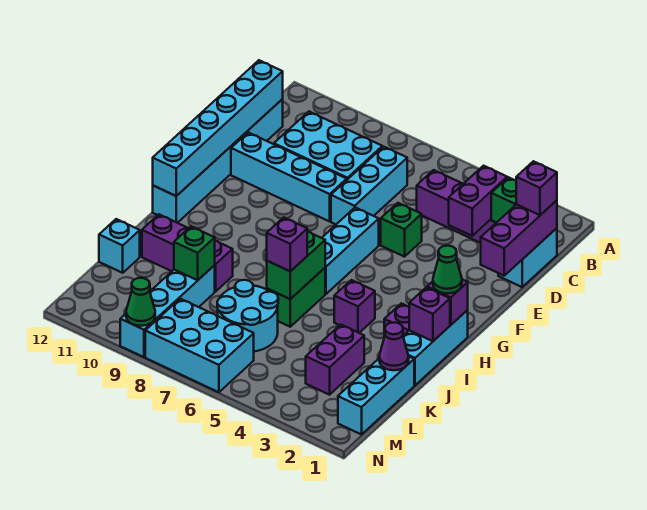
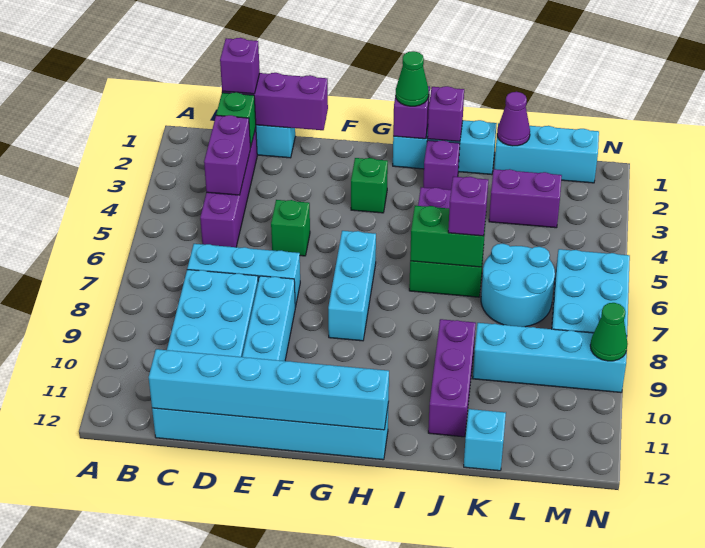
purple 1x2 brick [449,166,507,236] -> purple 1x2 brick turned to [204,115,251,195]
cyan 1x3 brick [322,207,379,294] -> cyan 1x3 brick turned to [328,231,376,341]
green 1x1 brick [174,226,215,280] -> green 1x1 brick moved to [351,158,388,213]

